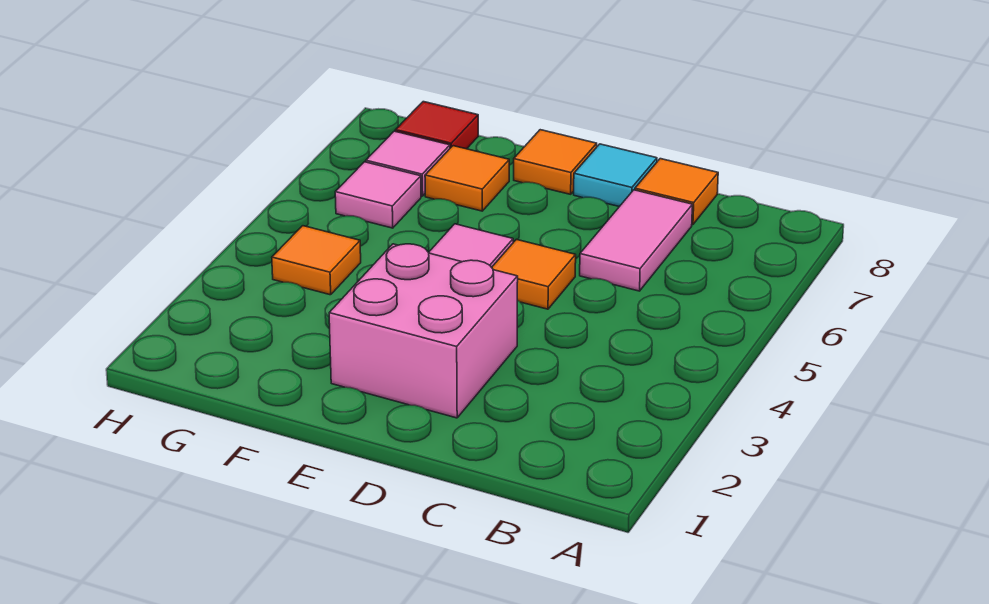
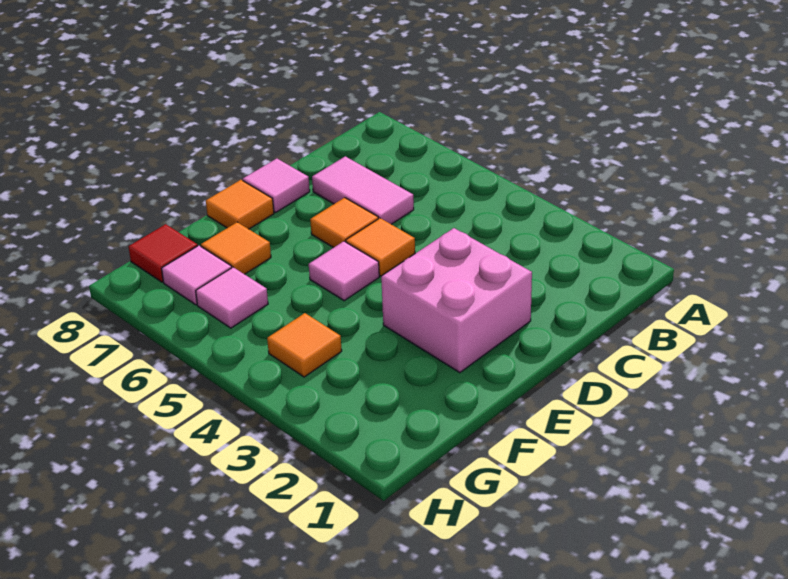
orange 1x1 tile [635,159,718,225] -> orange 1x1 tile moved to [310,198,378,248]
cyan 1x1 tile [574,144,657,207] -> pink 1x1 tile [243,158,310,212]

